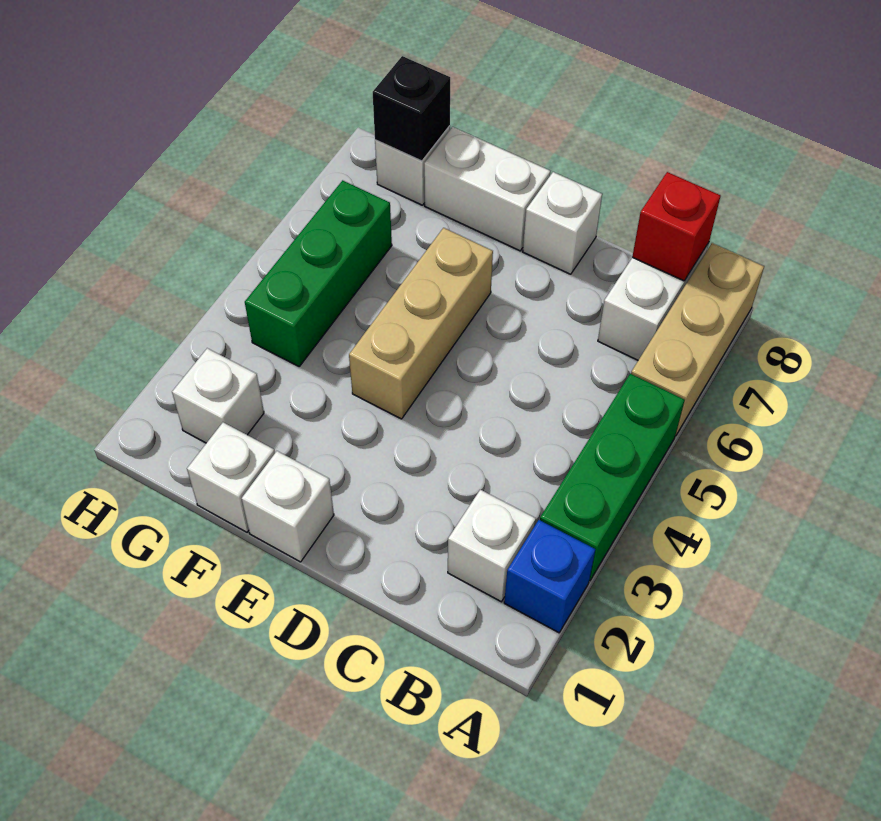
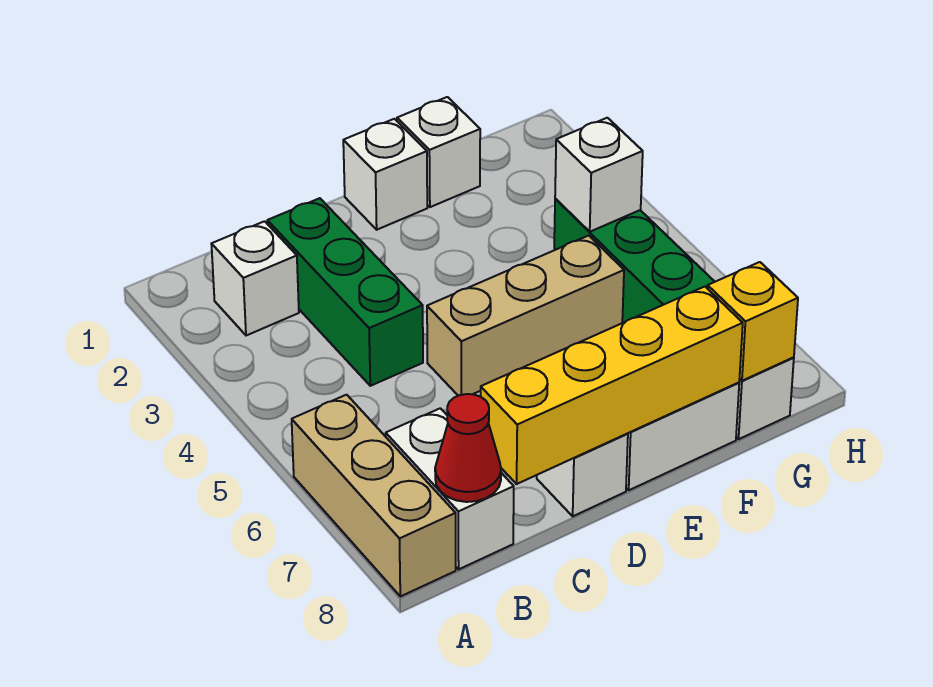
blue 1x1 brick [504,520,595,633] -> none
green 1x3 brick [540,374,685,581] -> green 1x3 brick moved to [267,198,423,386]
red 1x1 brick [632,172,721,281] -> red 1x1 cone [435,394,501,502]
none -> yellow 1x4 brick [481,287,743,484]
tan 1x3 brick [349,228,493,419] -> tan 1x3 brick turned to [427,236,624,396]
white 1x1 brick [172,348,264,443] -> white 1x1 brick moved to [555,118,643,232]
black 1x1 brick [373,56,450,161] -> yellow 1x1 brick [708,262,798,381]

